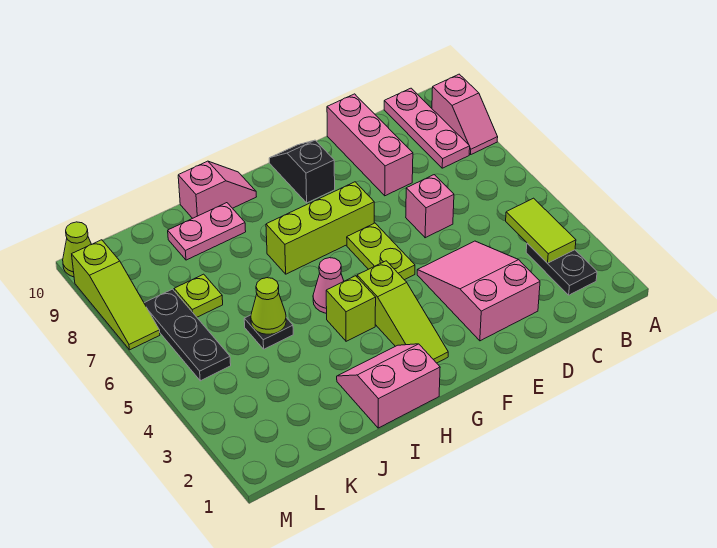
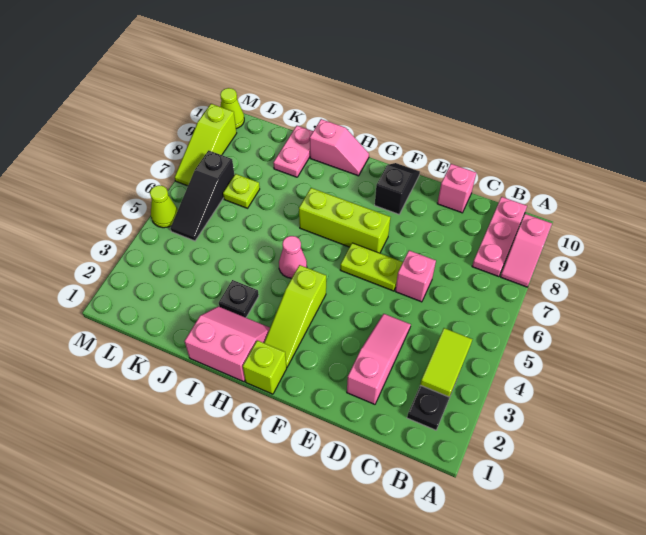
pink 2x3 slope [417,241,540,341] -> pink 1x3 slope [347,314,411,404]
pink 1x3 brick [327,94,413,196] -> pink 1x1 brick [437,164,476,213]
lime 1x2 plate [347,223,415,280] -> lime 1x2 plate turned to [340,243,403,291]
lime 1x1 brick [326,276,376,341] -> lime 1x1 brick moved to [243,340,287,394]
pink 1x2 plate [168,203,246,260] -> pink 1x2 plate turned to [273,126,313,177]
black 1x1 plate [244,315,293,349] -> black 1x1 plate moved to [219,280,259,317]
lime 1x1 cone [251,278,286,334] -> lime 1x1 cone moved to [150,185,178,228]
black 1x3 plate [144,289,231,381] -> black 1x3 slope [171,150,234,241]

